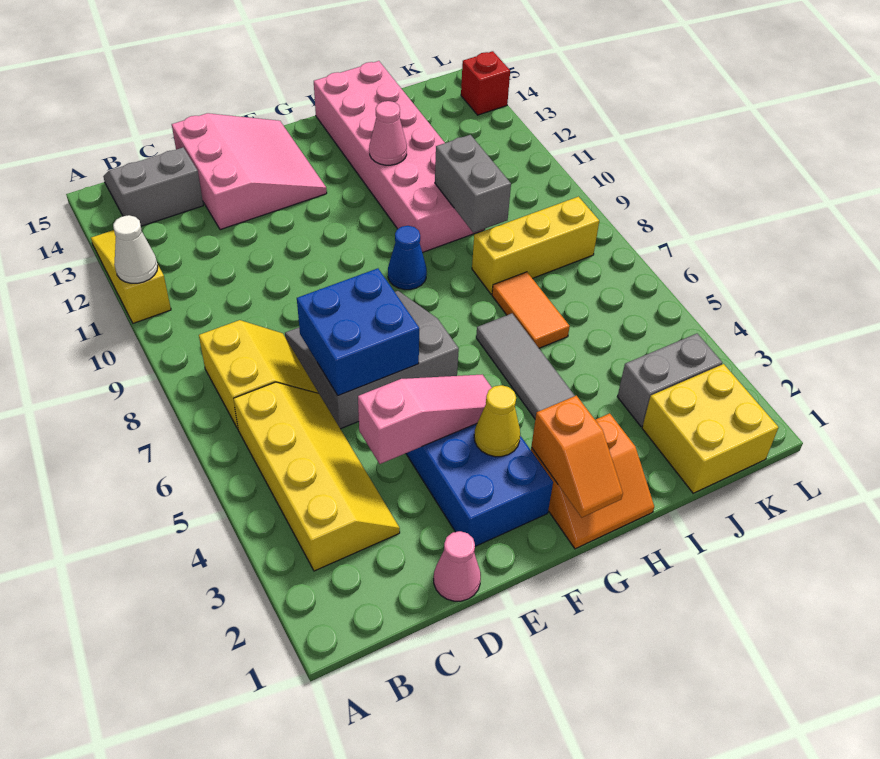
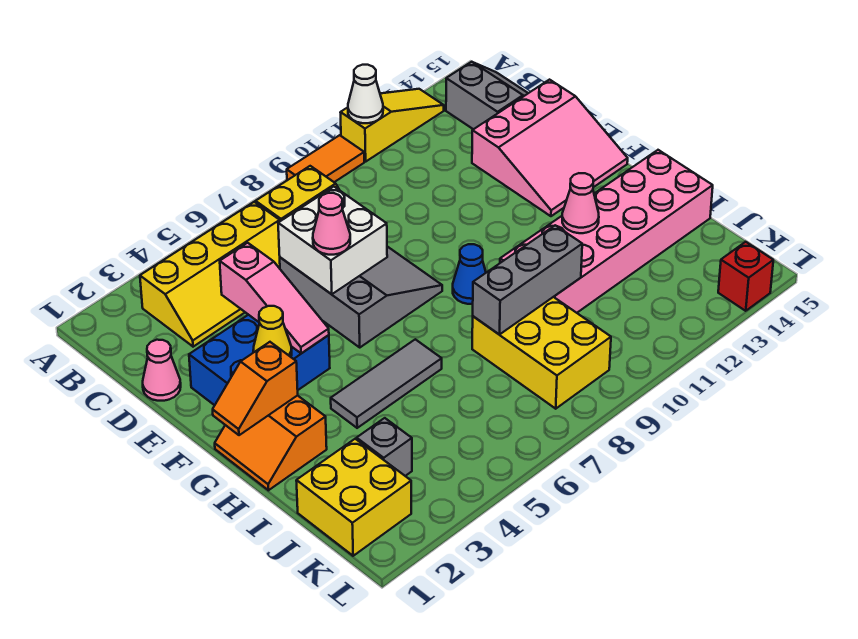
blue 2x2 brick [297,268,419,396] -> white 2x2 brick [278,187,387,294]
none -> pink 1x1 cone [313,193,350,255]
orange 1x2 tile [492,272,570,348] -> orange 1x2 tile moved to [287,135,364,182]
yellow 1x3 brick [472,197,599,294] -> yellow 2x3 brick [472,297,611,409]
grey 1x2 brick [435,135,511,233] -> grey 1x3 brick [473,225,582,335]
grey 1x2 brick [617,334,722,427] -> grey 1x1 brick [357,418,412,476]

